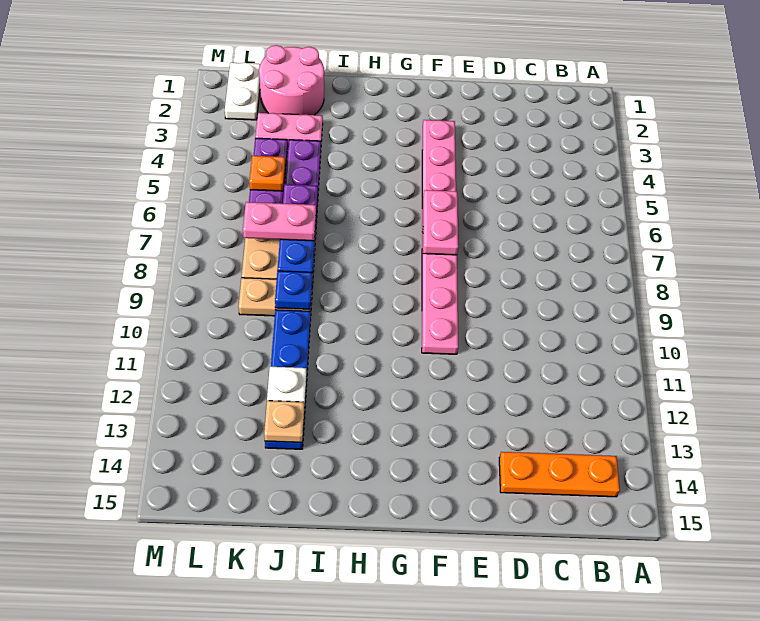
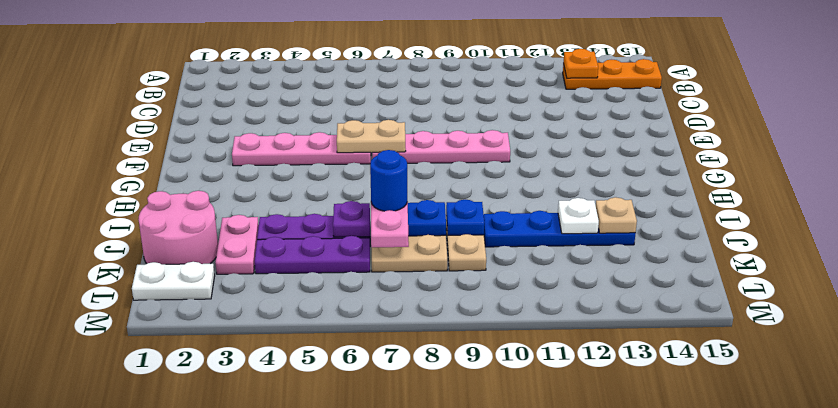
orange 1x3 plate [499,452,620,497] -> orange 1x3 plate turned to [563,59,662,89]
pink 1x2 plate [423,190,458,255] -> tan 1x2 plate [337,120,406,153]
none -> blue 1x1 round brick [370,150,407,211]
orange 1x1 plate [249,156,285,191] -> orange 1x1 plate moved to [563,49,598,78]

